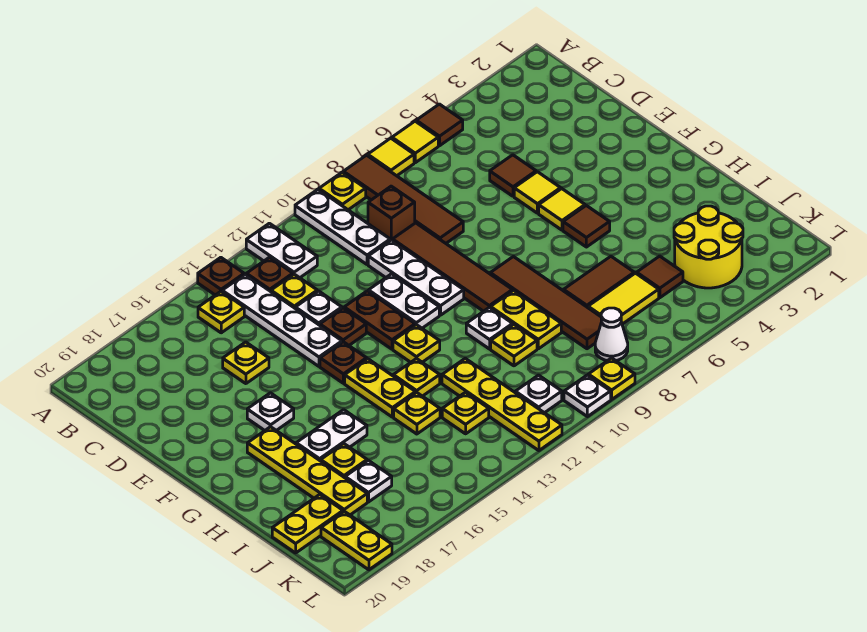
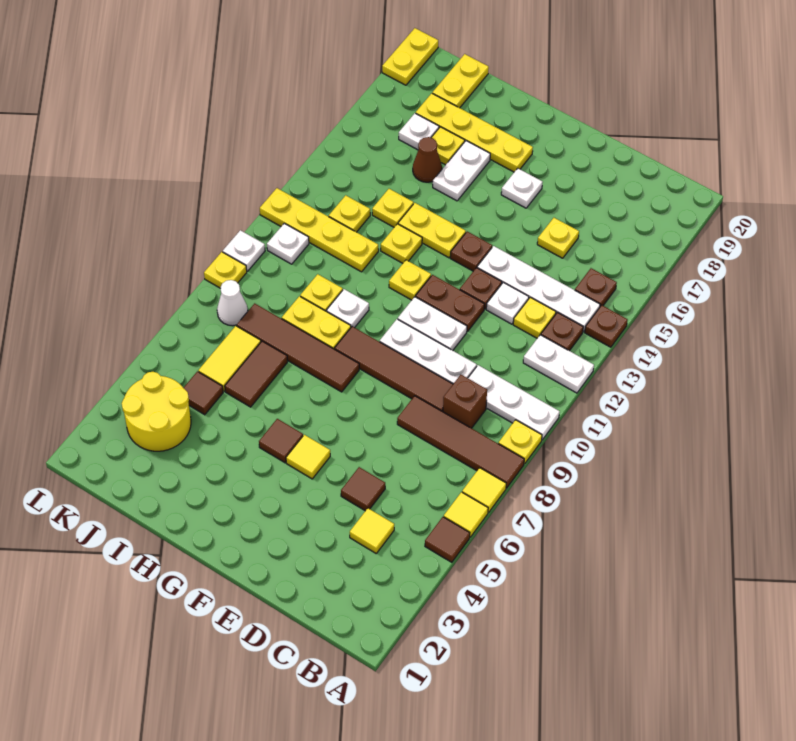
yellow 1x1 plate [198,291,244,333] -> brown 1x1 plate [575,268,617,306]
yellow 1x1 tile [514,172,561,213] -> yellow 1x1 tile moved to [350,508,394,553]
none -> brown 1x1 cone [413,137,442,182]
yellow 1x2 plate [321,511,392,570] -> yellow 1x2 plate turned to [382,28,438,85]

